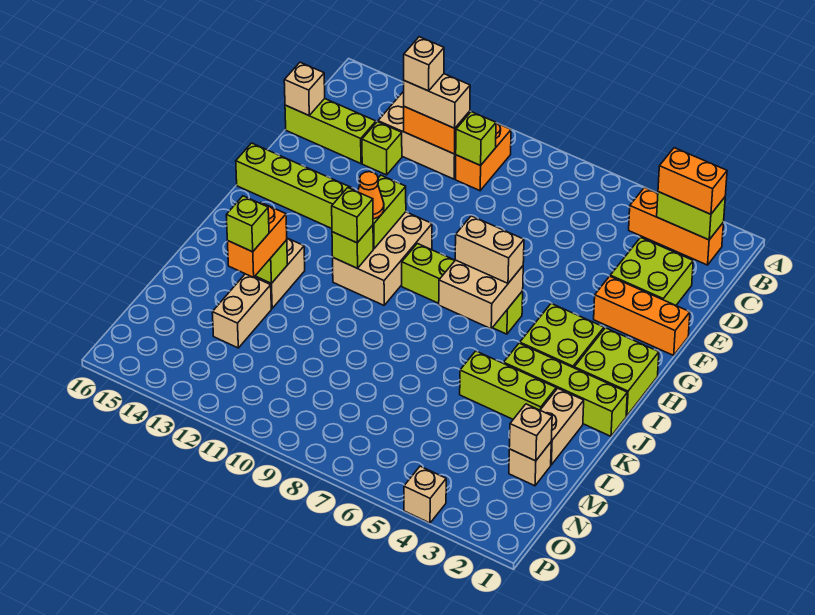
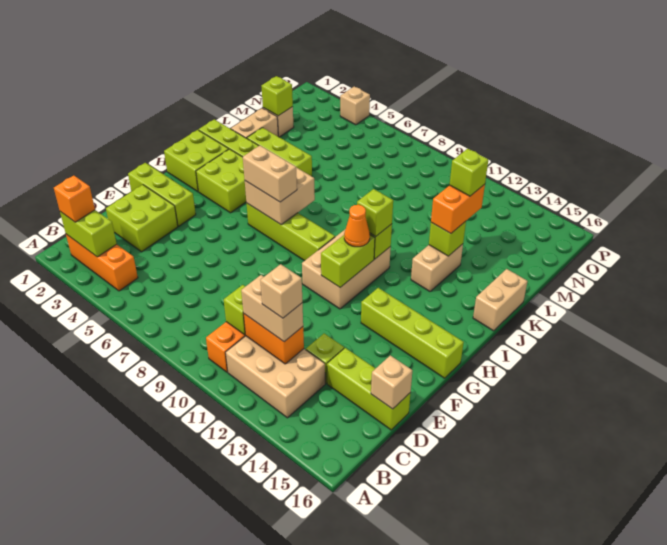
orange 1x2 brick [658,148,727,214] -> orange 1x1 brick [54,176,95,222]
orange 1x3 brick [594,276,690,355] -> lime 1x3 brick [128,163,196,226]
tan 1x2 brick [212,274,271,348] -> tan 1x2 brick moved to [473,269,528,331]
tan 1x1 brick [509,404,552,461] -> lime 1x1 brick [262,76,293,116]

